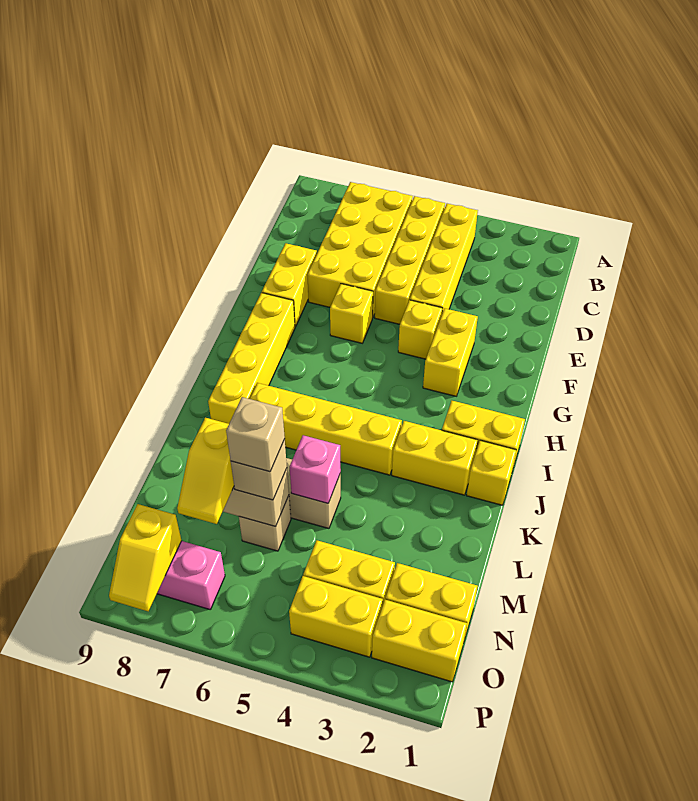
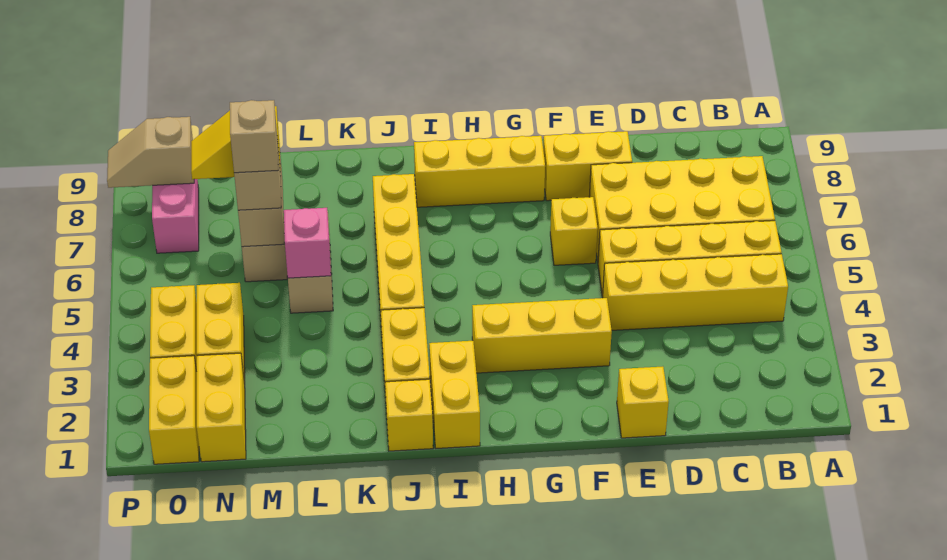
yellow 1x2 brick [423,308,478,396] -> yellow 1x3 brick [472,298,612,373]
yellow 1x1 brick [398,300,442,359] -> yellow 1x1 brick moved to [617,367,669,438]
yellow 1x4 brick [208,293,295,424] -> yellow 1x3 brick [414,136,545,207]
yellow 1x2 slope [109,504,182,611] -> tan 1x2 slope [107,117,194,188]

